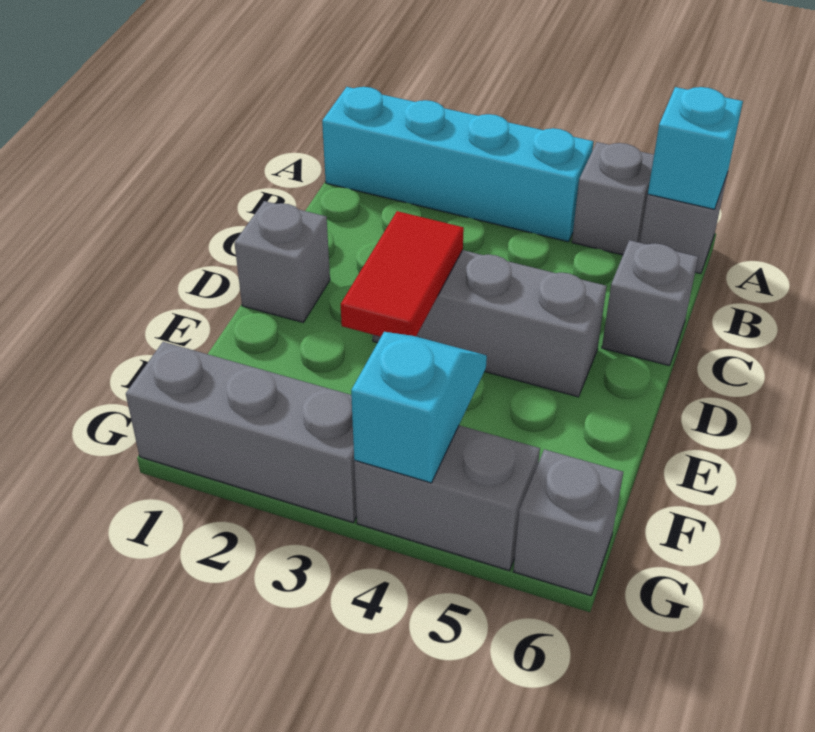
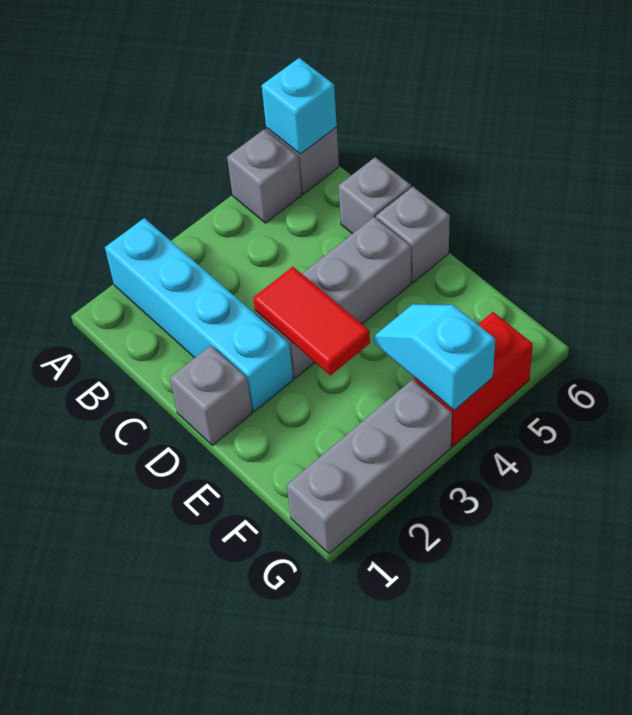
cyan 1x4 brick [322,87,593,242] -> cyan 1x4 brick turned to [105,218,293,411]
grey 1x2 brick [354,425,540,570] -> red 1x2 brick [414,312,533,446]
grey 1x1 brick [513,449,623,596] -> grey 1x1 brick moved to [376,187,450,283]

